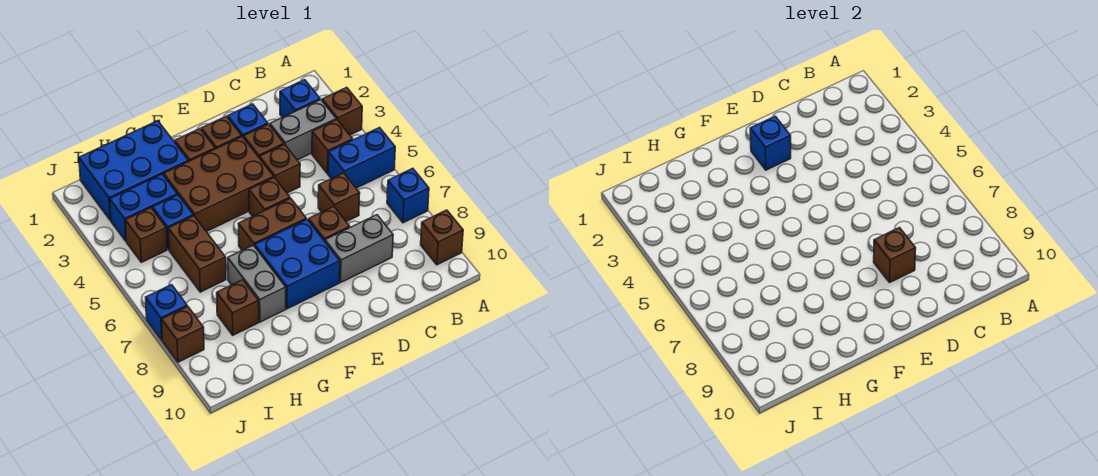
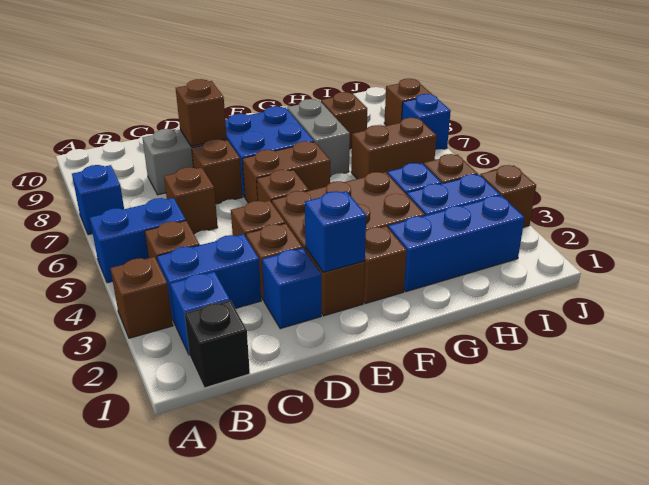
brown 1x1 brick [421,210,463,265] -> brown 1x1 brick moved to [480,165,536,227]
none -> black 1x1 brick [185,301,250,388]
grey 1x2 brick [270,100,336,160] -> blue 1x2 brick [157,234,261,325]
blue 2x3 brick [79,121,188,220] -> blue 1x3 brick [388,196,525,292]
brown 1x2 brick [168,216,226,292] -> brown 1x2 brick turned to [351,118,437,179]

